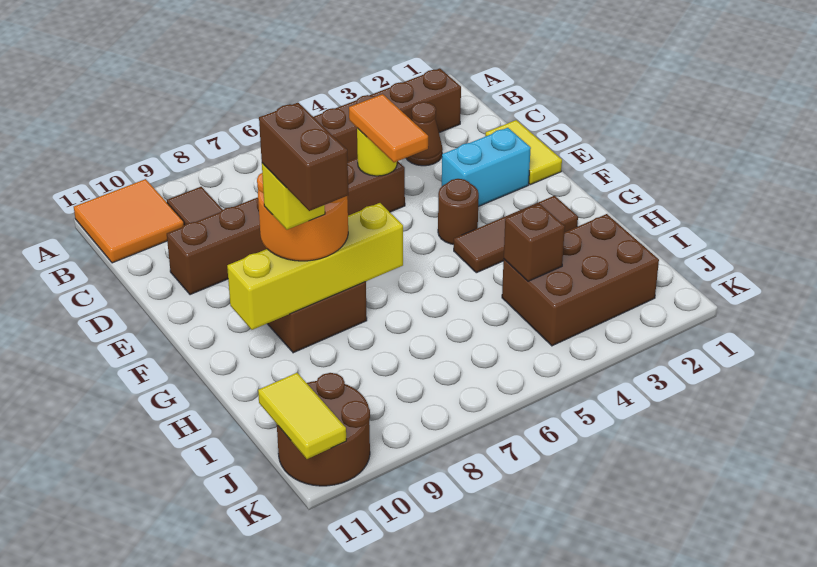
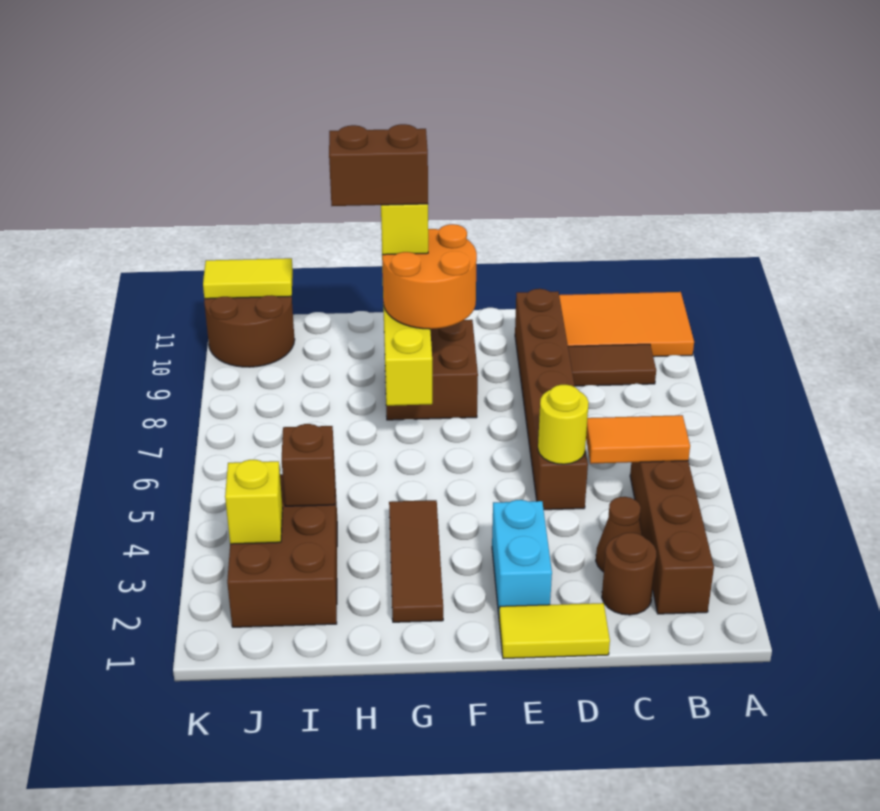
orange 2x2 tile [74,179,184,263] -> orange 2x3 tile [559,292,694,357]
orange 1x2 tile [349,94,428,162] -> orange 1x2 tile moved to [586,415,690,464]
brown 1x1 round brick [438,179,479,244] -> brown 1x1 round brick moved to [602,533,656,615]
none -> yellow 1x1 brick [225,460,283,544]

